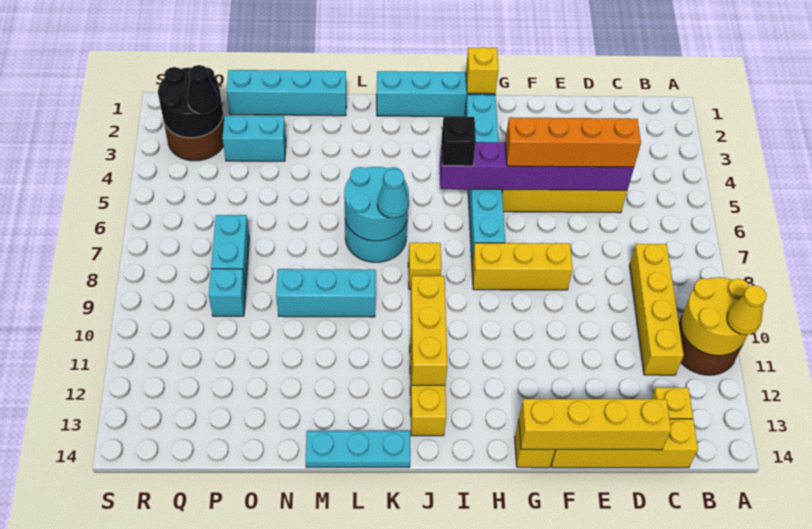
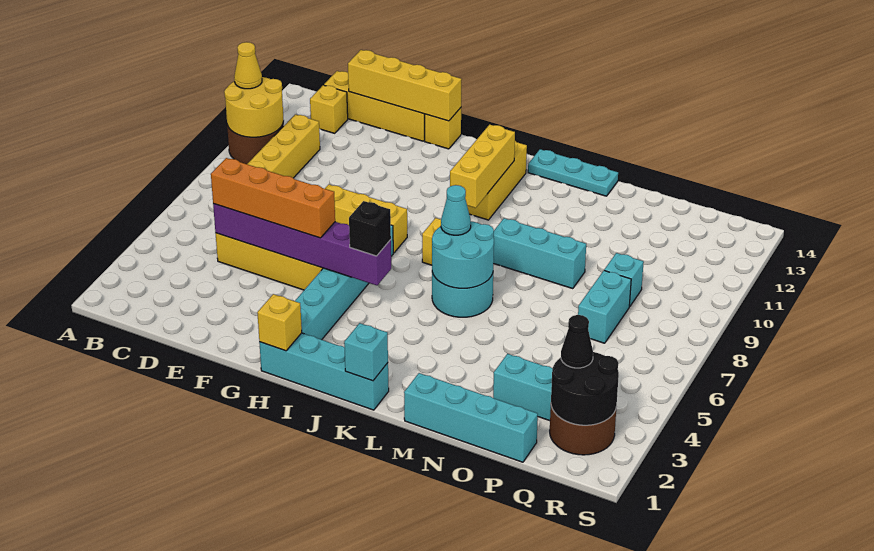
none -> cyan 1x1 brick [344,323,388,381]

